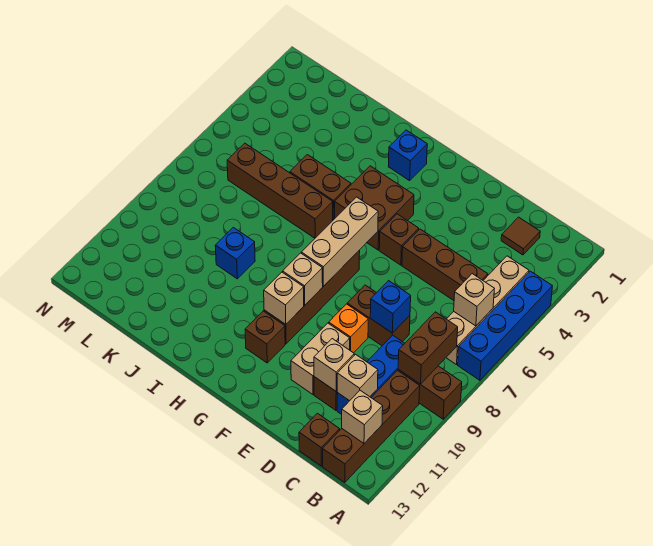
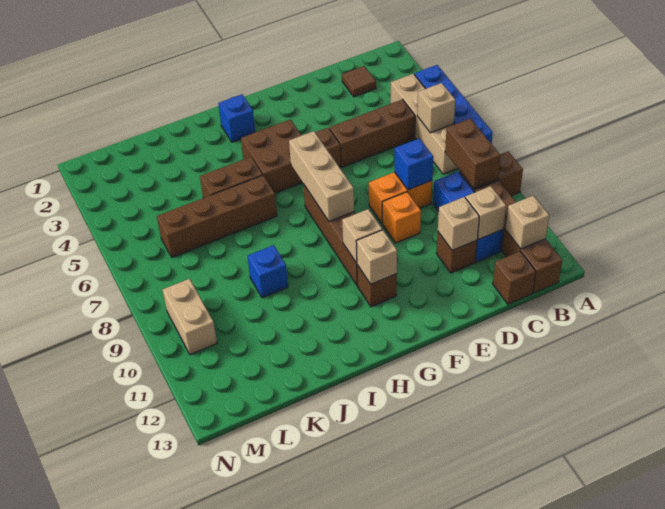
brown 1x2 brick [347,285,410,346] -> orange 1x2 brick [369,172,432,223]
tan 1x2 brick [291,323,350,394] -> tan 1x2 brick moved to [163,279,217,355]
tan 1x1 brick [283,253,323,305] -> tan 1x1 brick moved to [357,230,397,284]

